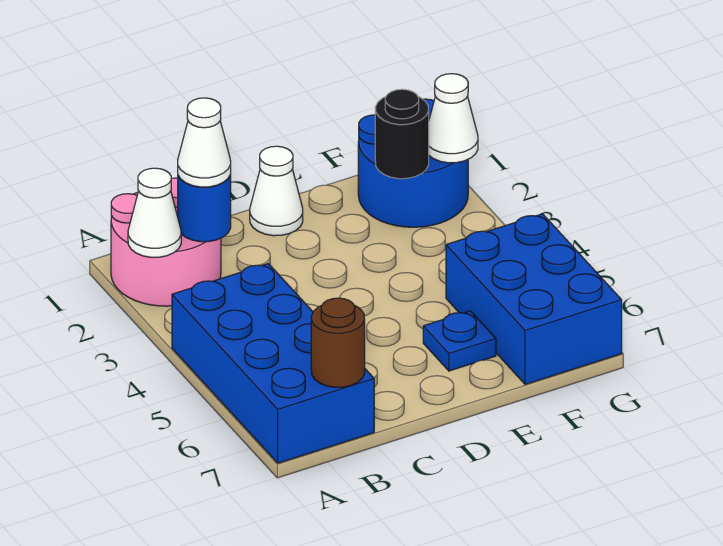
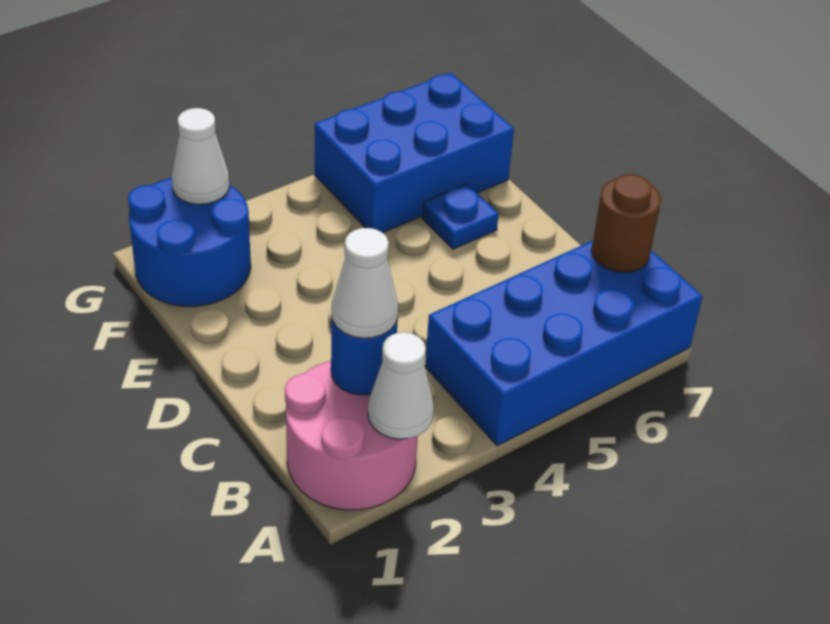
white 1x1 cone [250,146,303,236] -> none
black 1x1 round brick [375,89,429,179] -> none

